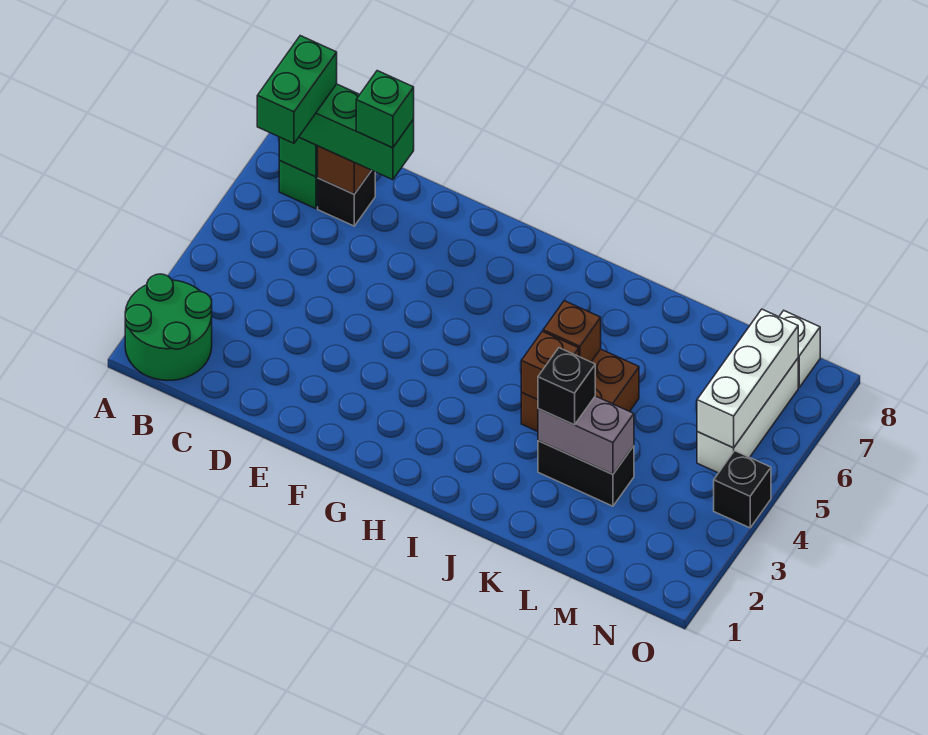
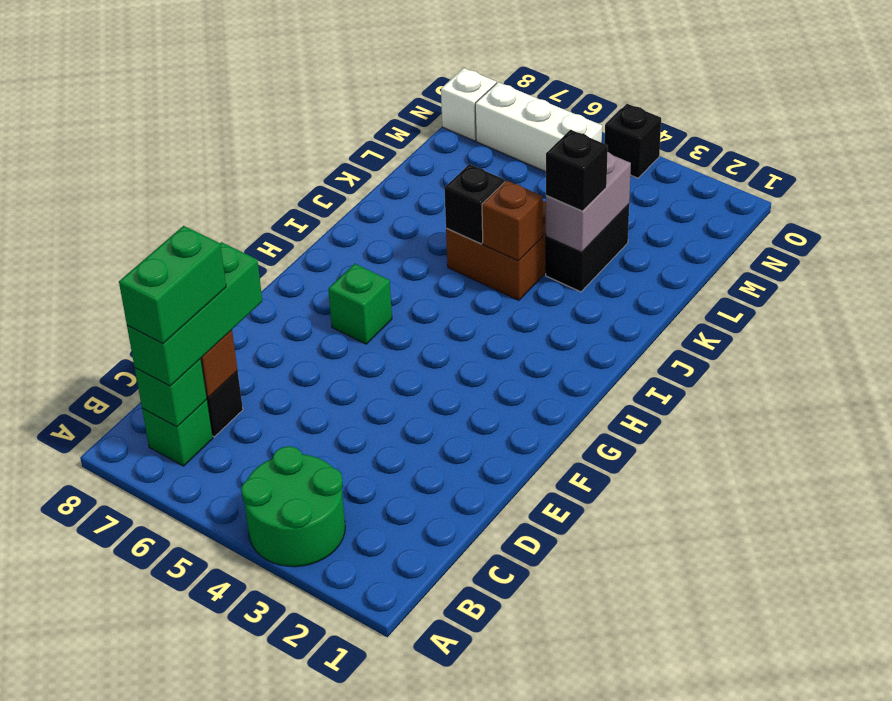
green 2x2 round brick [125,274,212,381] -> green 2x2 round brick moved to [241,446,345,567]
green 1x2 brick [257,36,337,143] -> green 1x2 brick turned to [119,226,226,344]
green 1x1 brick [356,71,414,148] -> green 1x1 brick moved to [328,264,392,344]
brown 1x1 brick [543,301,601,362] -> black 1x1 brick [444,164,505,244]
white 1x3 brick [697,309,798,448] -> none

